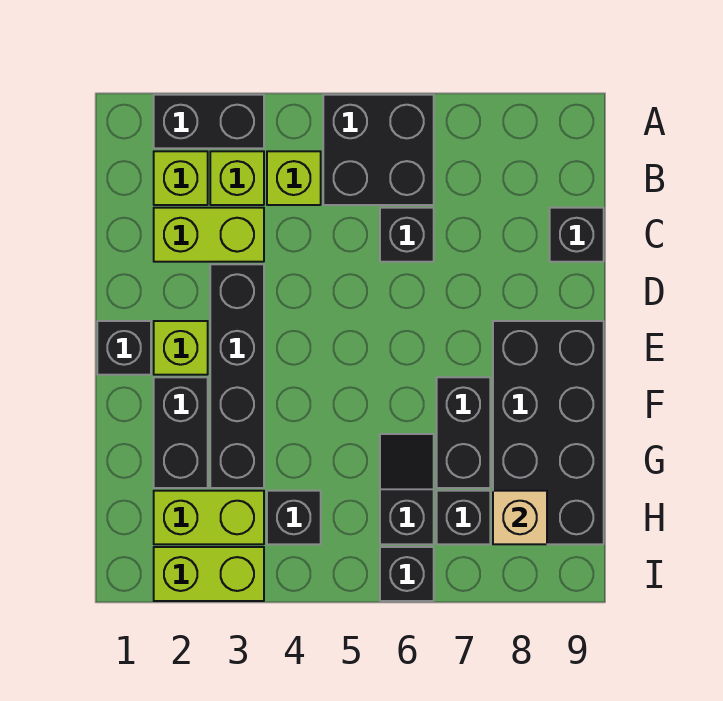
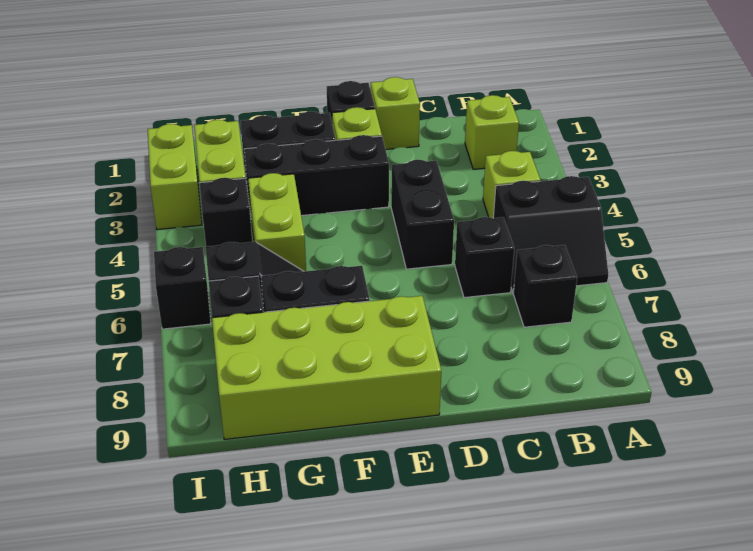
black 1x2 brick [154,95,264,148] -> black 1x2 brick moved to [391,160,454,269]
black 2x2 brick [323,95,434,205] -> black 2x2 slope [493,176,608,292]
lime 1x1 brick [210,151,264,205] -> lime 1x1 brick moved to [371,77,420,149]
lime 1x2 brick [154,208,264,262] -> lime 1x2 brick moved to [248,173,306,271]
black 1x1 brick [550,208,604,262] -> black 1x1 brick moved to [513,245,577,327]
black 1x4 brick [210,264,264,488] -> black 1x3 brick [244,135,389,216]
black 2x4 brick [493,321,604,544] -> lime 2x4 brick [212,296,441,439]
tan 1x1 brick [493,491,547,544] -> none

